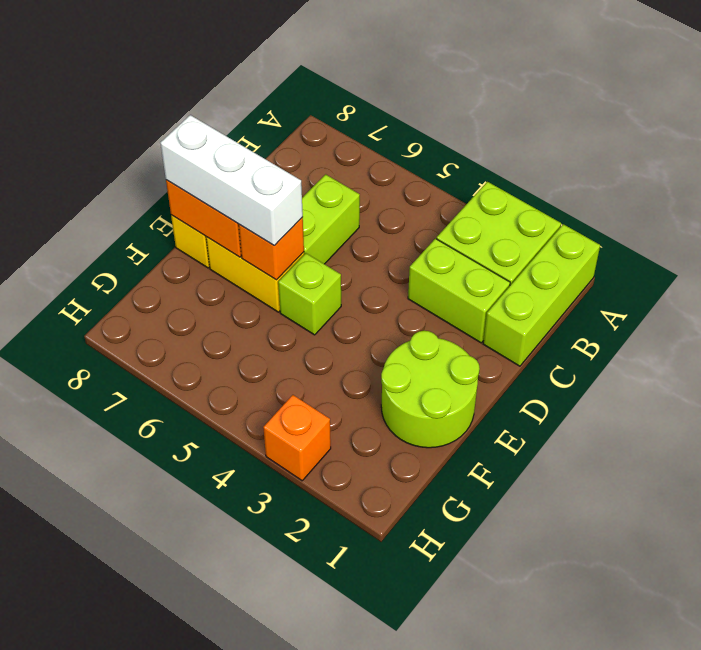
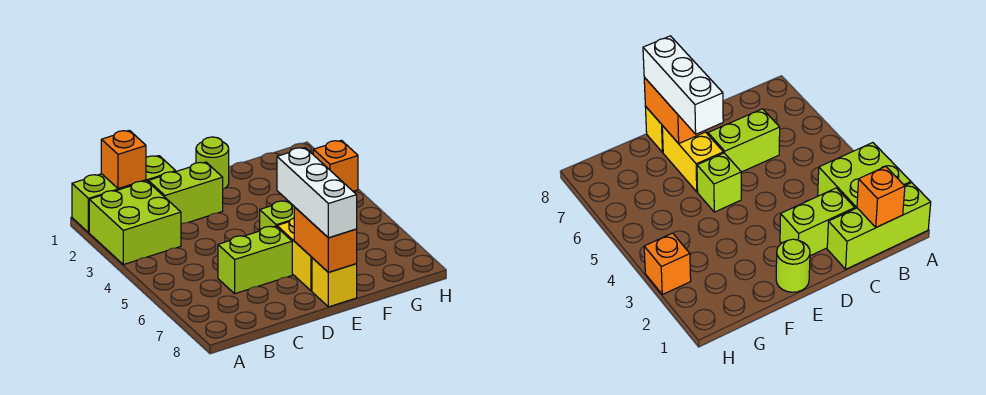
lime 1x2 brick [408,239,510,343] -> lime 1x2 brick turned to [148,162,223,224]
lime 2x2 round brick [381,331,480,448] -> lime 1x1 round brick [196,137,229,189]
orange 1x1 brick [239,217,304,280] -> orange 1x1 brick moved to [101,130,146,189]

